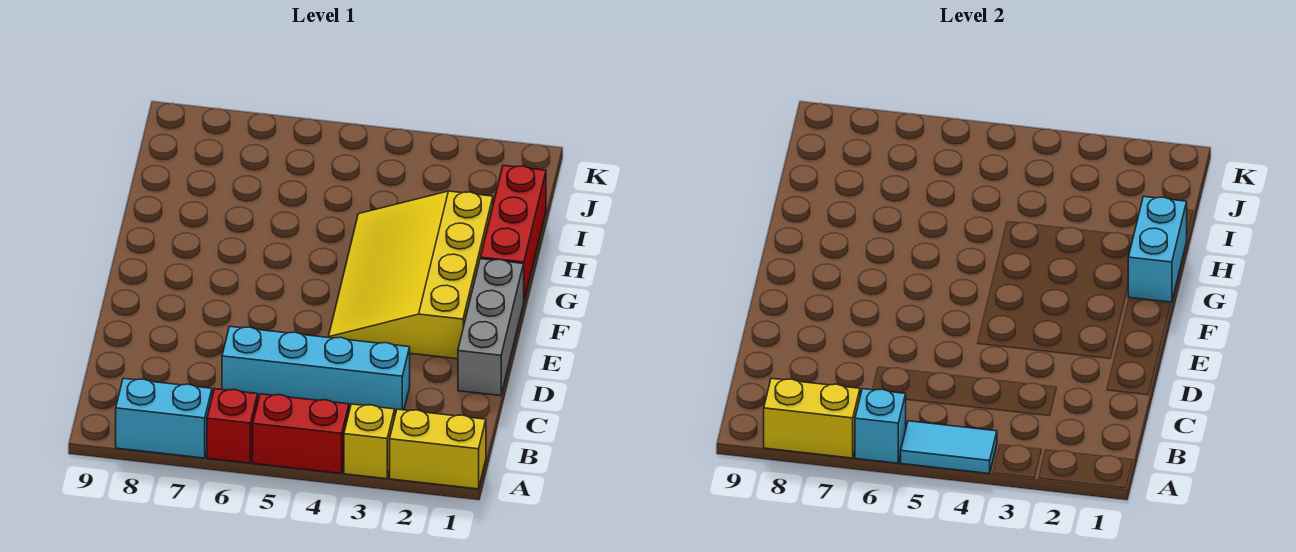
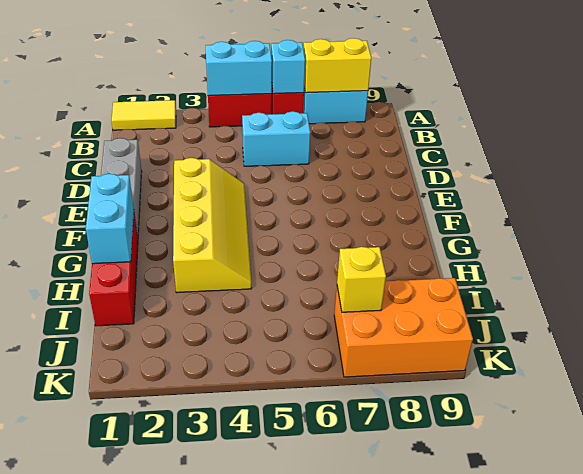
yellow 1x2 brick [390,409,486,489] -> yellow 1x2 tile [112,100,176,130]
yellow 1x1 brick [344,404,395,479] -> yellow 1x1 brick moved to [337,247,386,312]
cyan 1x2 tile [901,421,997,474] -> cyan 1x2 brick [206,41,272,96]
cyan 1x4 brick [222,326,410,414] -> cyan 1x2 brick [242,112,310,166]
yellow 3x4 slope [328,191,493,359] -> yellow 2x4 slope [173,158,252,293]
none -> orange 2x3 brick [334,278,473,377]

